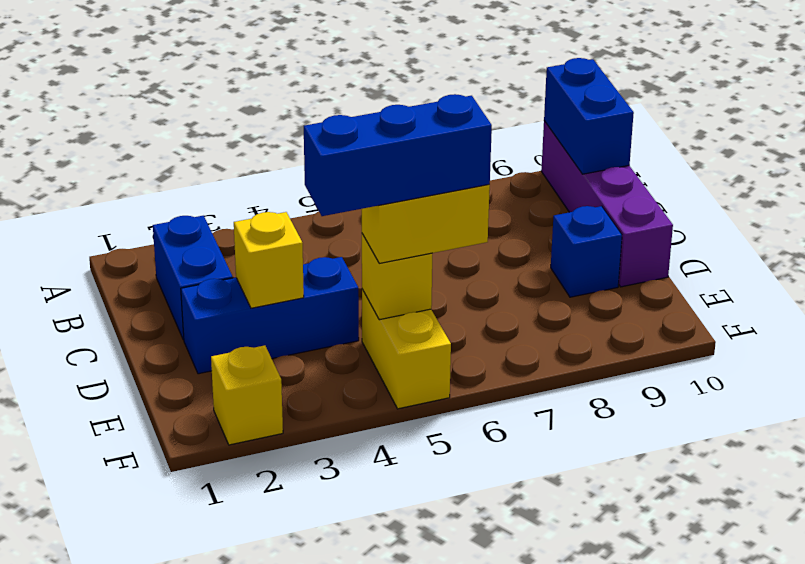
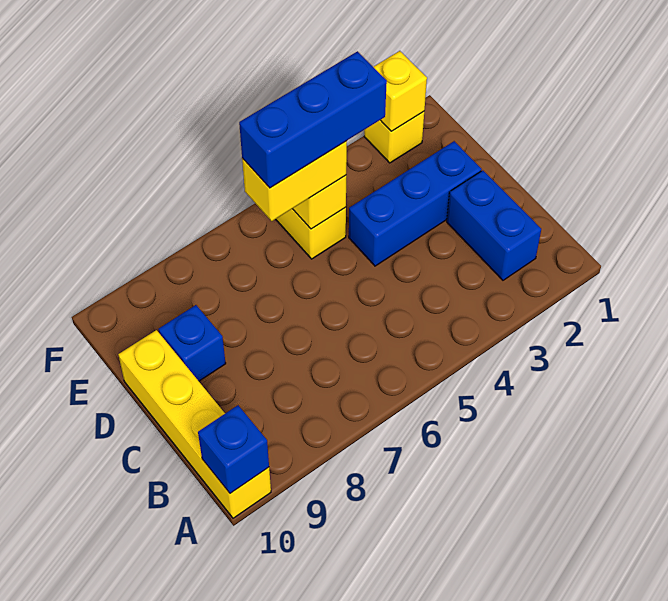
purple 1x4 brick [541,121,673,287] -> yellow 1x4 brick [118,330,271,518]
blue 1x2 brick [544,58,634,174] -> blue 1x1 brick [198,405,269,493]
yellow 1x1 brick [234,212,304,308] -> yellow 1x1 brick moved to [374,51,427,131]

